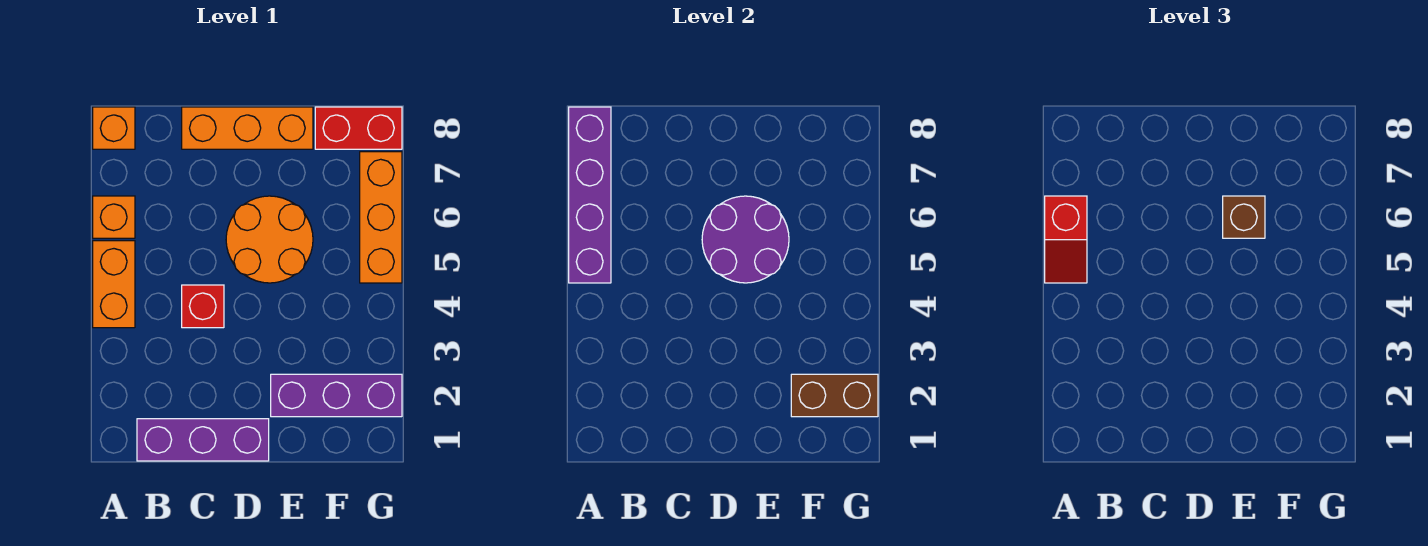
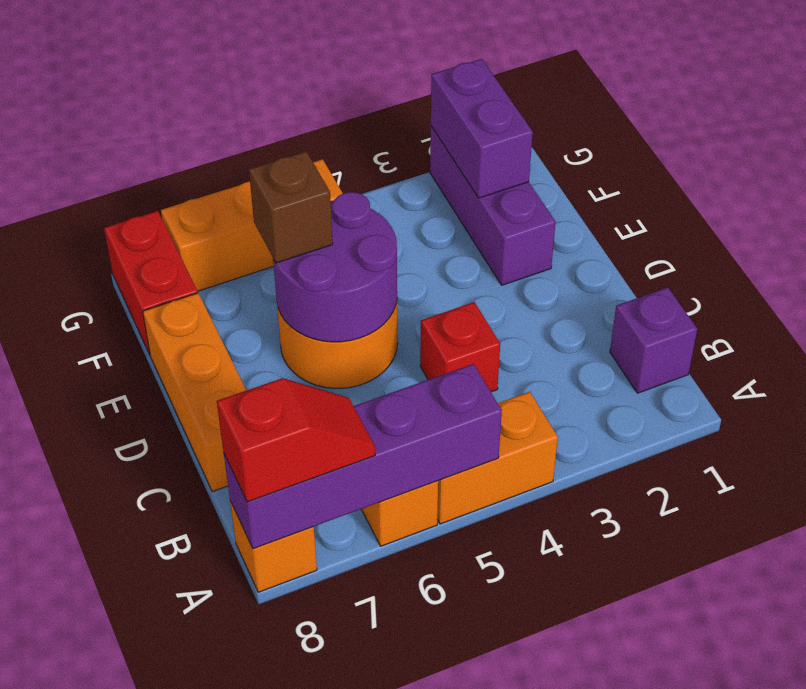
red 1x2 slope [1045,196,1087,283] -> red 1x2 slope moved to [217,378,375,502]
purple 1x3 brick [137,419,269,461] -> purple 1x1 brick [610,288,697,393]
brown 1x2 brick [791,374,878,417] -> purple 1x2 brick [431,59,533,198]

